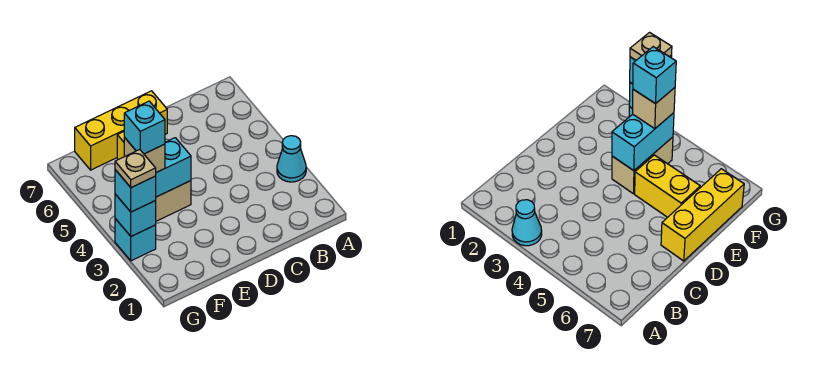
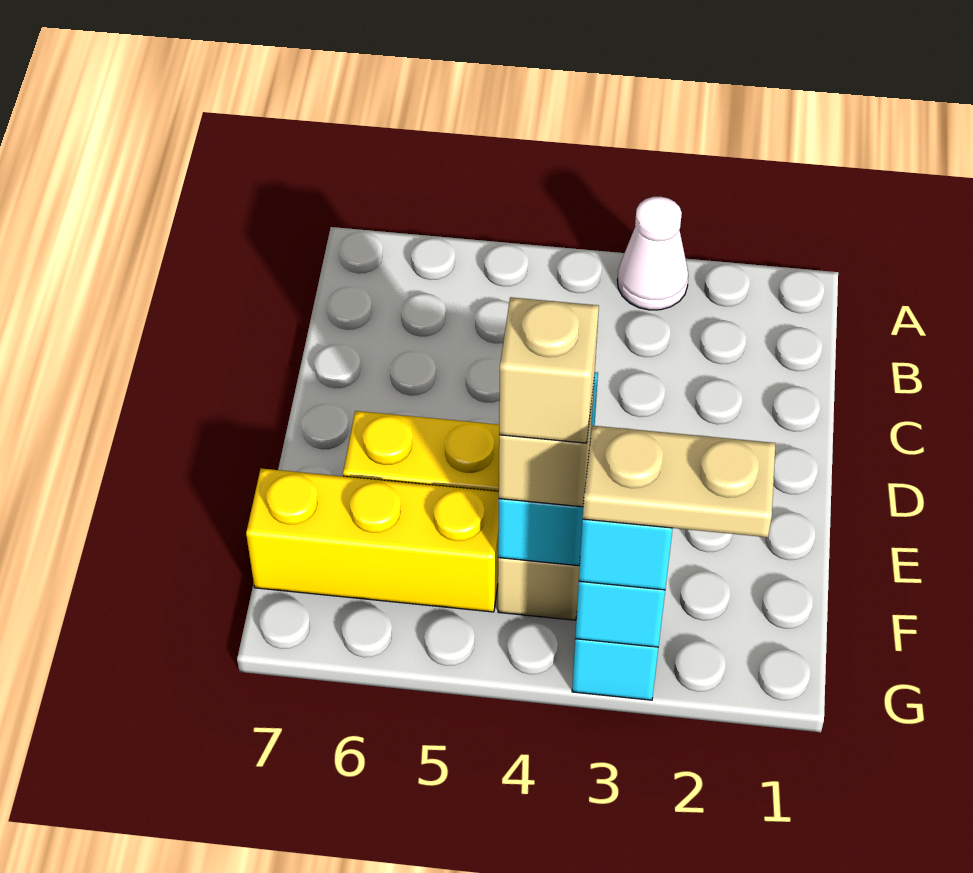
cyan 1x1 cone [277,136,306,182] -> white 1x1 cone [617,197,688,310]
yellow 1x3 brick [75,91,167,170] -> yellow 1x3 brick turned to [246,469,499,612]
cyan 1x1 brick [124,101,165,154] -> tan 1x1 brick [499,297,599,443]
tan 1x1 plate [115,150,156,188] -> tan 1x2 plate [583,426,775,537]

